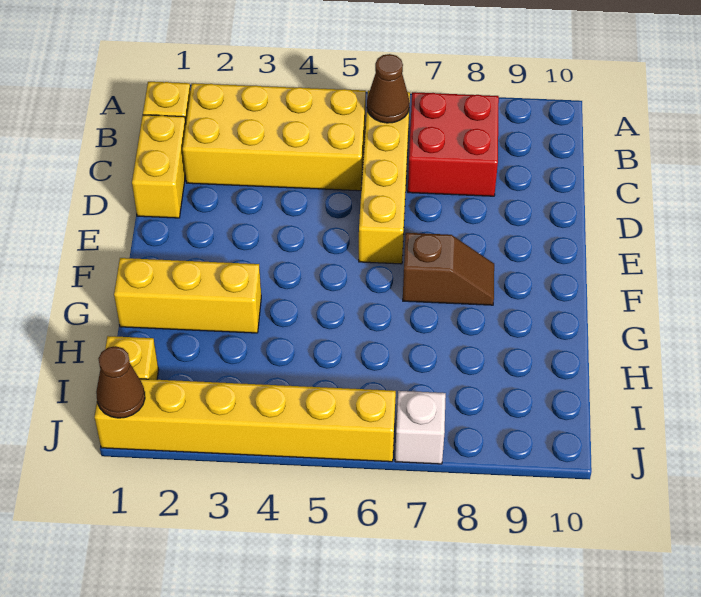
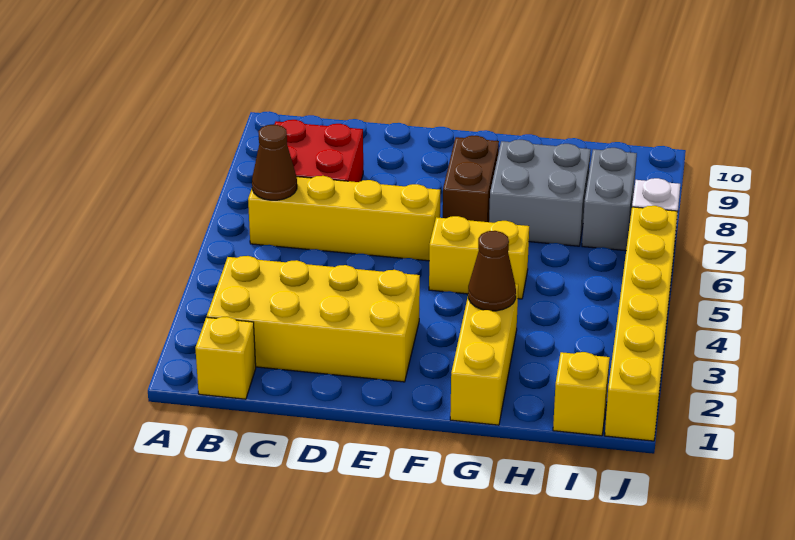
yellow 2x4 brick [183,83,366,191] -> yellow 2x4 brick turned to [207,256,420,382]
yellow 1x2 brick [132,115,186,218] -> yellow 1x2 brick moved to [429,216,529,299]
brown 1x2 slope [403,233,494,305] -> brown 1x2 brick [443,136,499,222]
none -> grey 2x2 brick [489,140,591,246]
none -> grey 1x2 brick [582,148,637,251]
brown 1x1 cone [96,346,145,418] -> brown 1x1 cone moved to [468,231,516,311]

